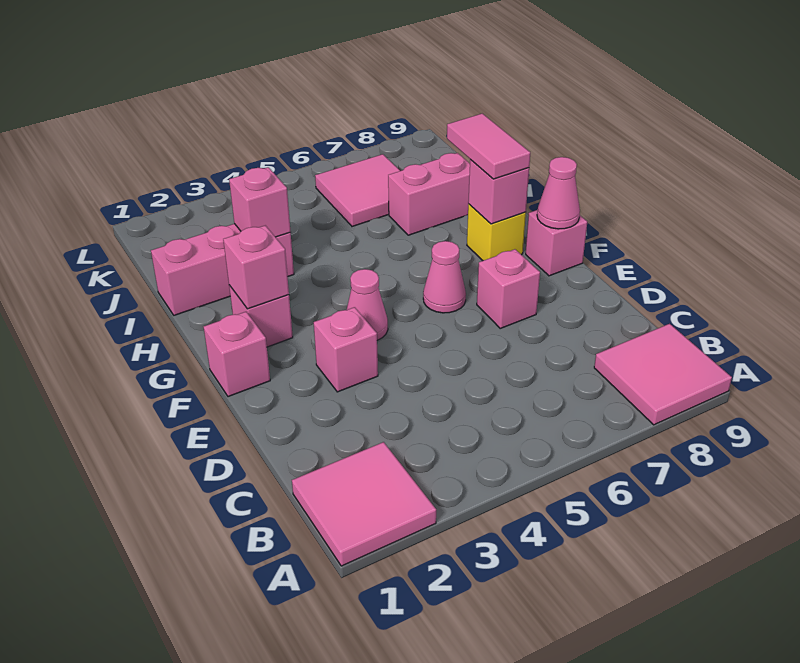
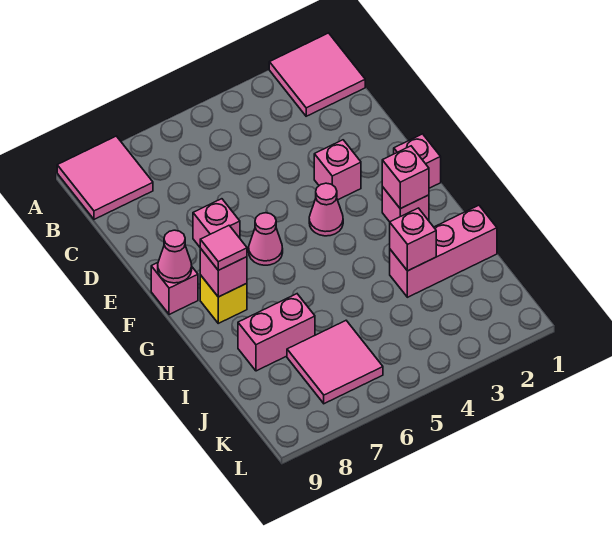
pink 1x2 tile [447,114,530,179] -> pink 1x1 tile [200,226,247,270]

